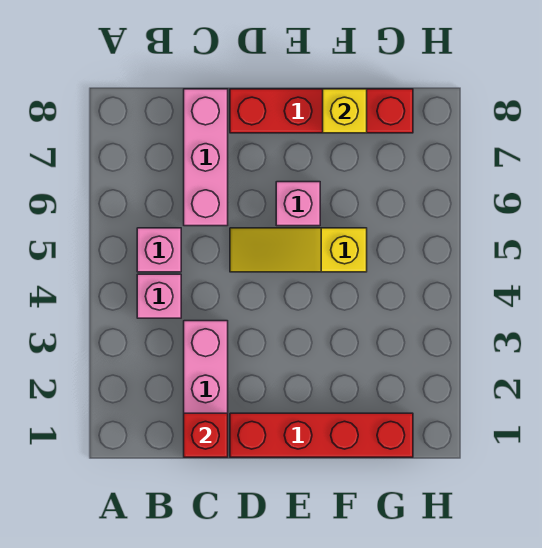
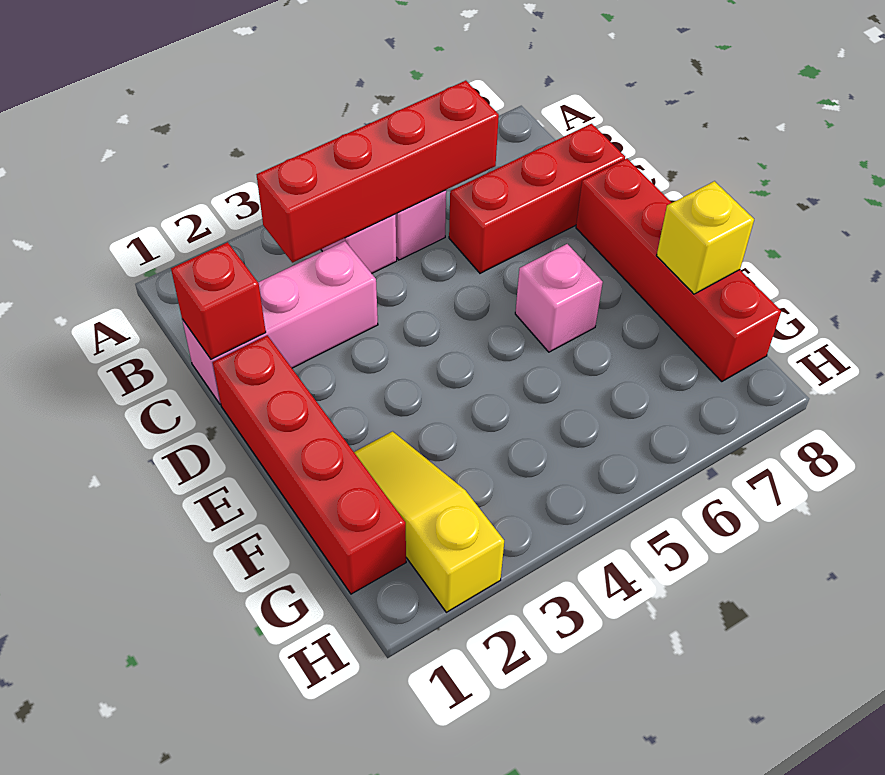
none -> red 1x4 brick [257,81,499,263]
pink 1x3 brick [184,89,228,226] -> red 1x3 brick [449,124,625,273]
yellow 1x3 slope [230,228,367,272] -> yellow 1x3 slope moved to [354,431,504,612]

